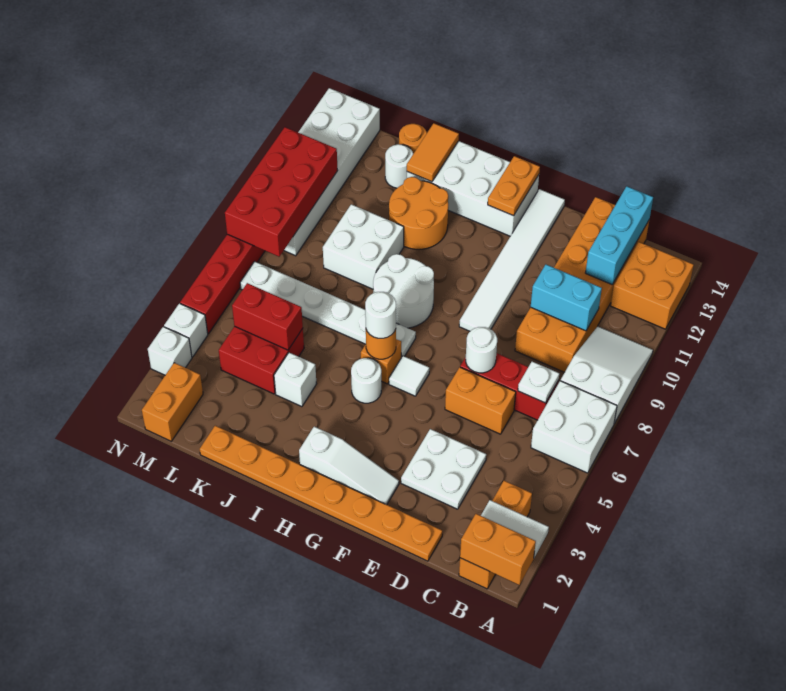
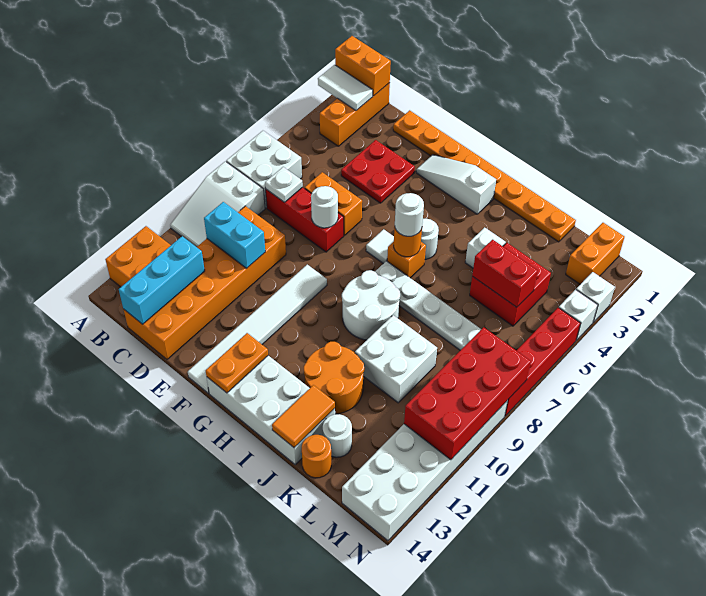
white 2x2 plate [401,429,486,509] -> red 2x2 plate [341,140,415,203]

